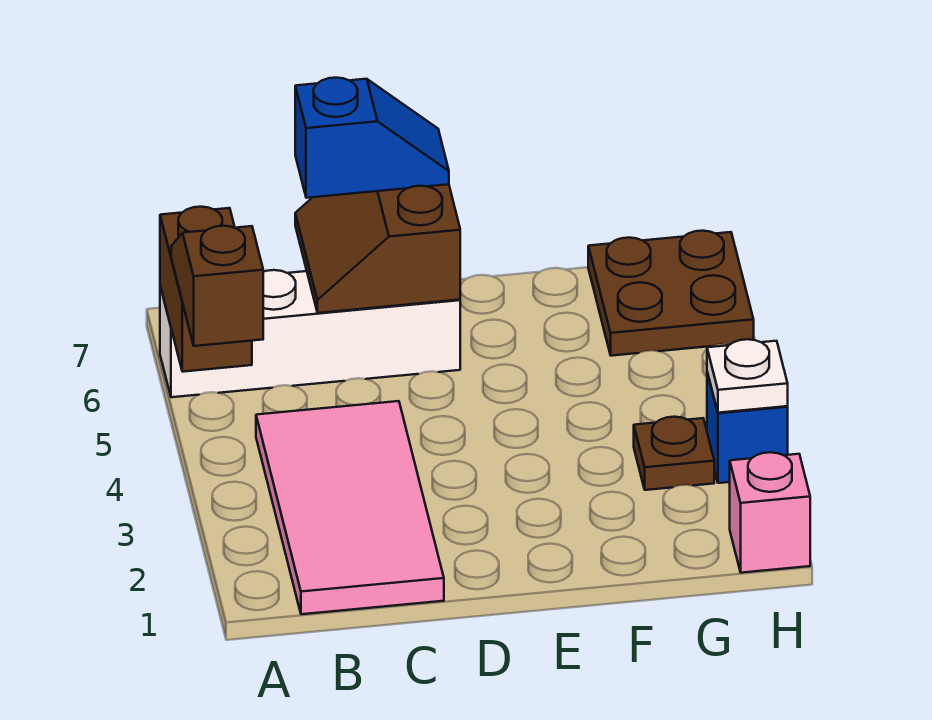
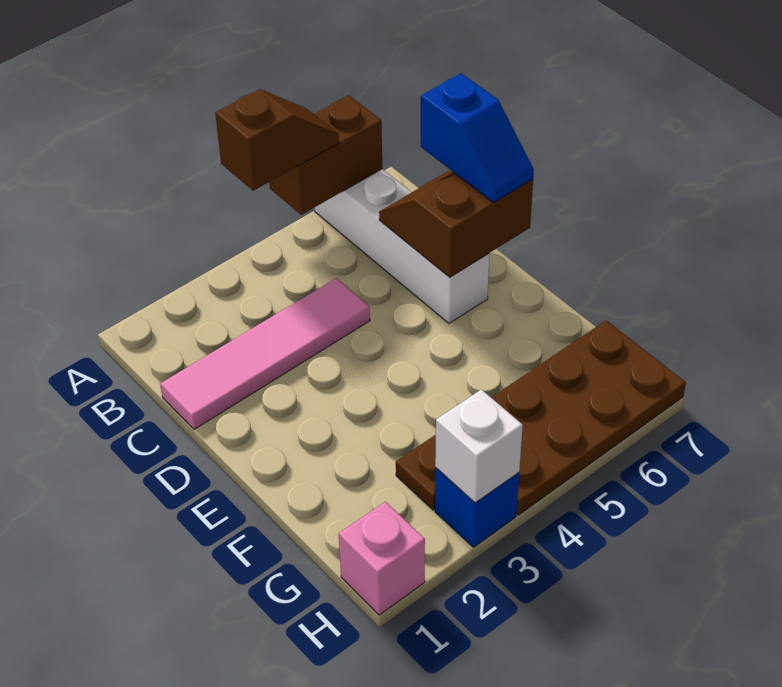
pink 2x4 tile [256,401,444,614] -> pink 1x4 tile [160,278,370,429]
brown 2x2 plate [588,231,754,356] -> brown 2x4 plate [491,320,686,515]
white 1x1 plate [707,339,788,413] -> white 1x1 brick [435,389,523,503]

